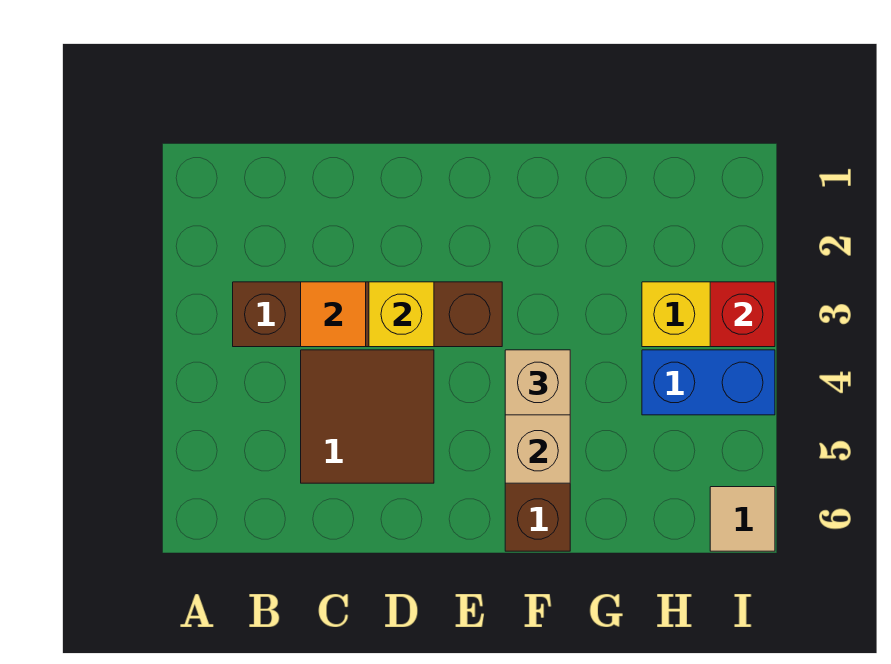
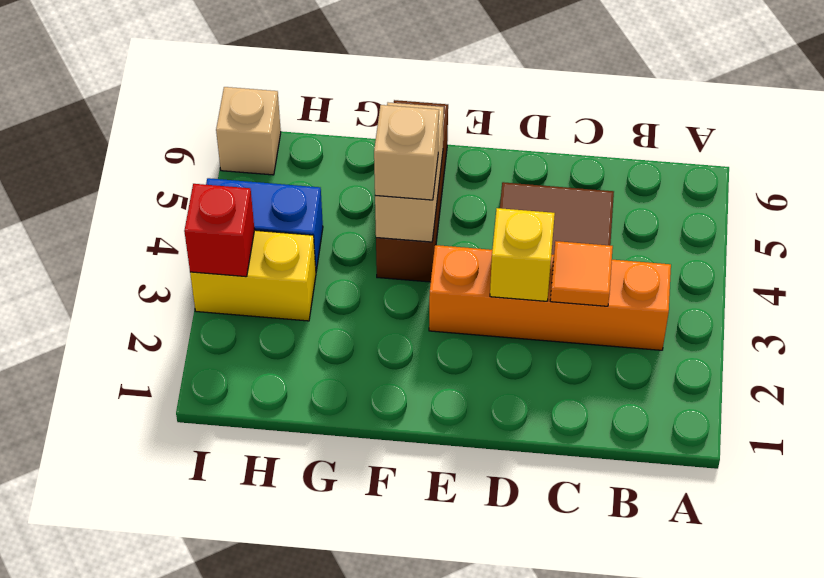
brown 1x4 brick [233,282,502,347] -> orange 1x4 brick [429,245,671,350]
tan 1x1 tile [710,487,775,551] -> tan 1x1 brick [216,87,281,175]

